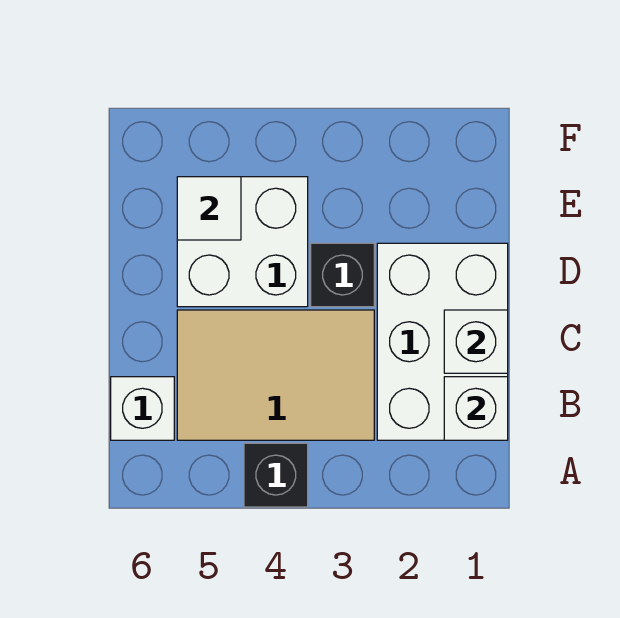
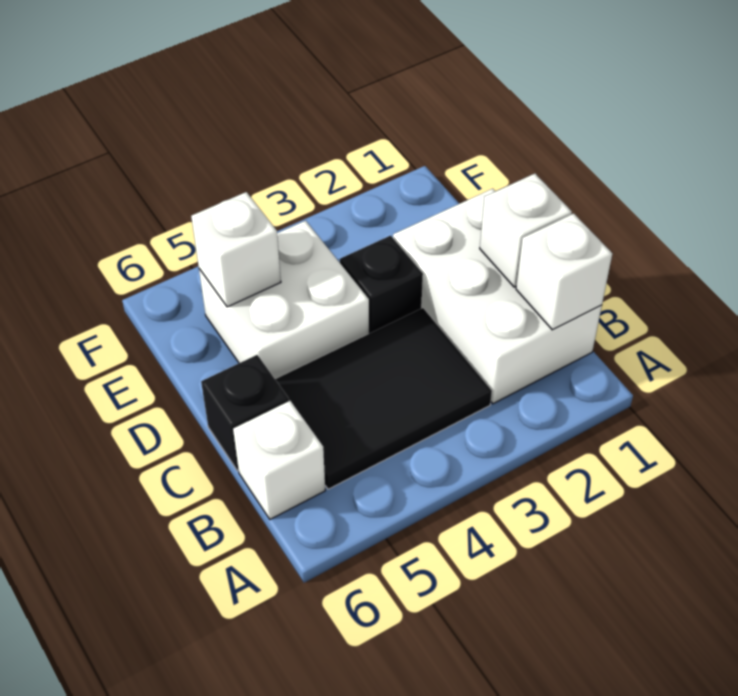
black 1x1 brick [244,443,308,507] -> black 1x1 brick moved to [201,355,289,471]
tan 2x3 tile [177,310,374,440] -> black 2x3 tile [275,308,492,489]
white 1x1 tile [177,177,241,240] -> white 1x1 brick [191,192,281,307]

